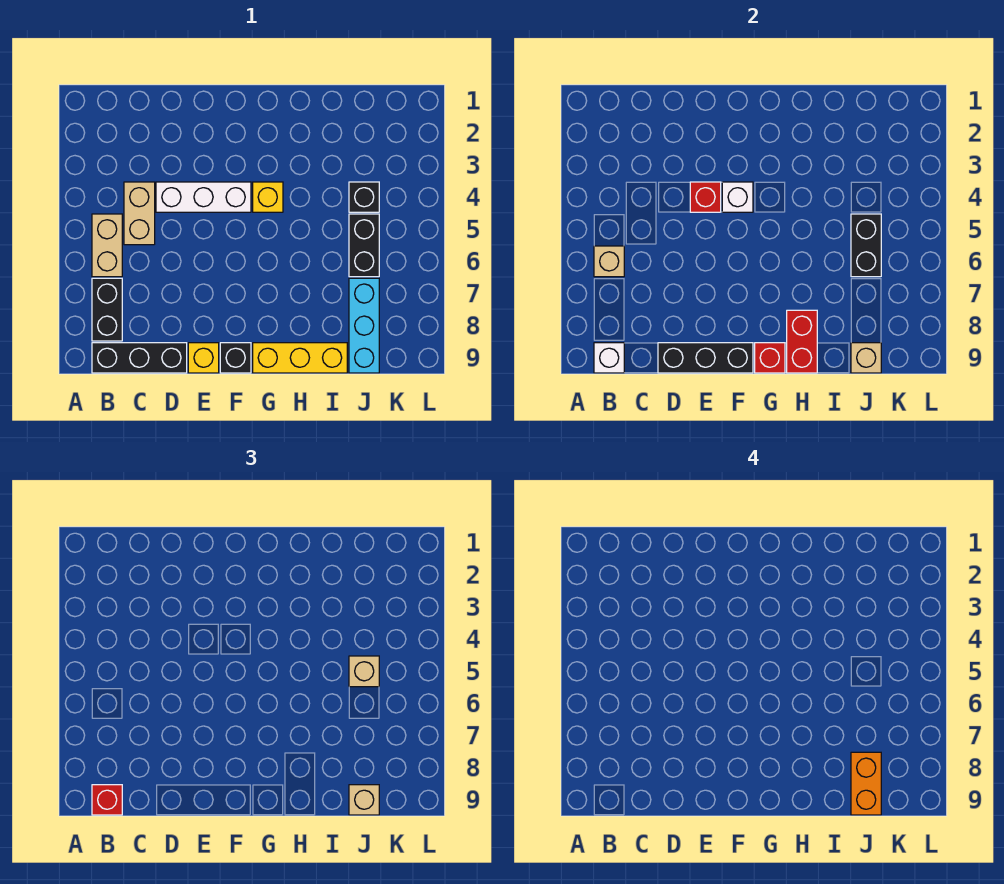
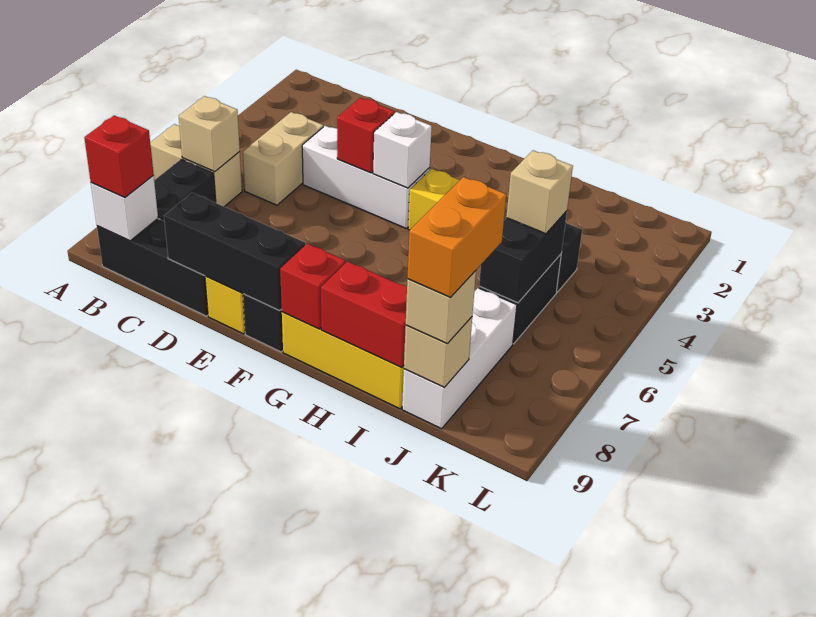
tan 1x2 brick [92,214,122,277] -> tan 1x2 brick turned to [150,124,242,207]
red 1x2 brick [787,310,817,373] -> red 1x2 brick turned to [321,261,407,368]
cyan 1x3 brick [349,278,379,373] -> white 1x3 brick [402,288,517,429]

